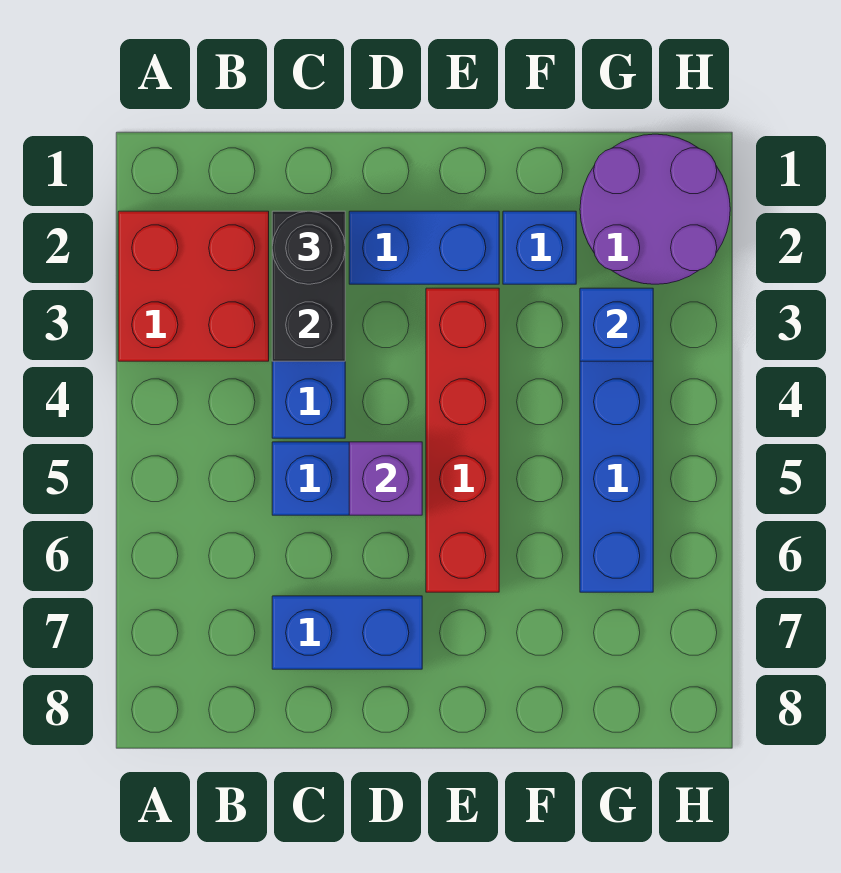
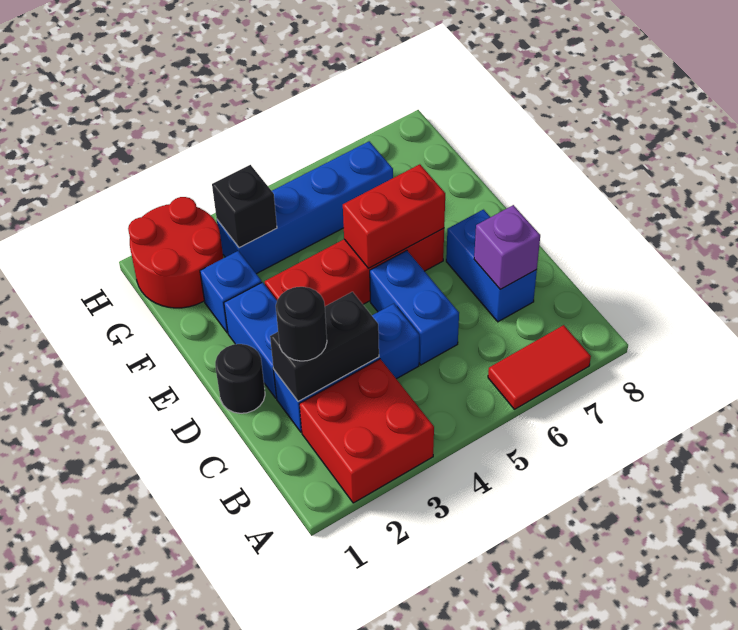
none -> red 1x2 tile [488,325,591,409]
none -> black 1x1 round brick [215,344,265,413]
purple 1x1 brick [349,442,422,515] -> purple 1x1 brick moved to [474,205,540,289]
none -> red 1x2 brick [343,164,445,268]
purple 2x2 round brick [580,134,730,284] -> red 2x2 round brick [128,197,223,308]
blue 1x1 brick [580,288,653,361] -> black 1x1 brick [212,165,277,248]

